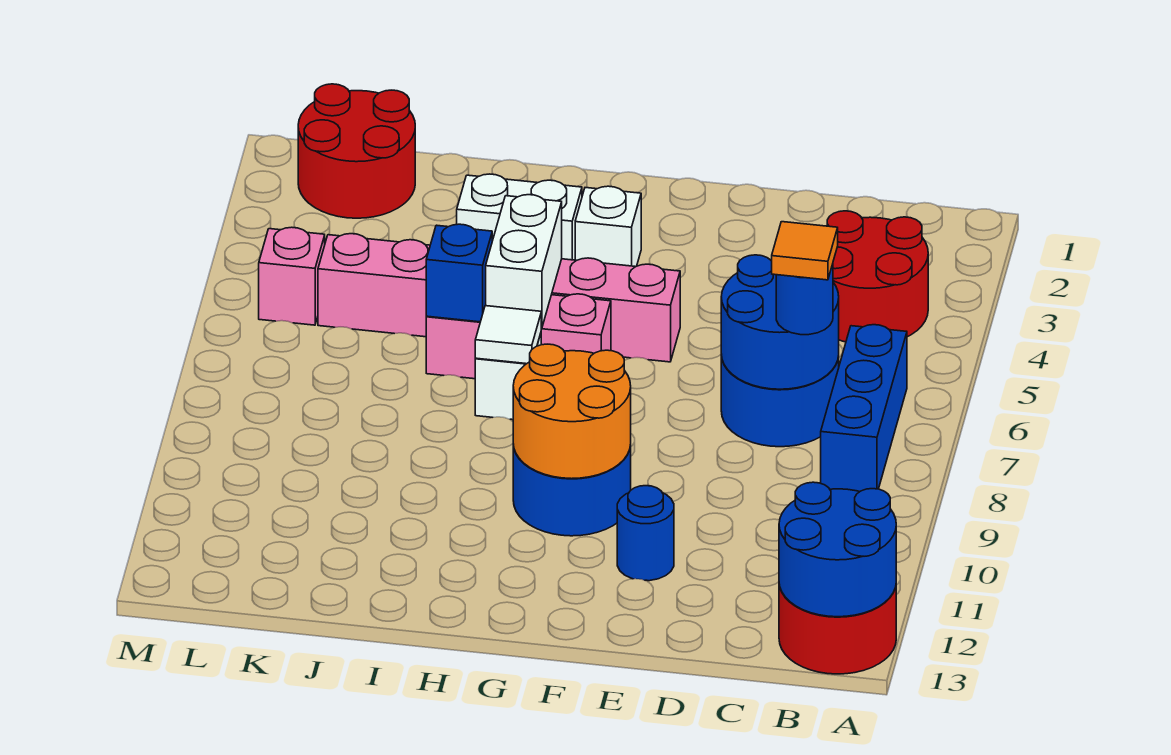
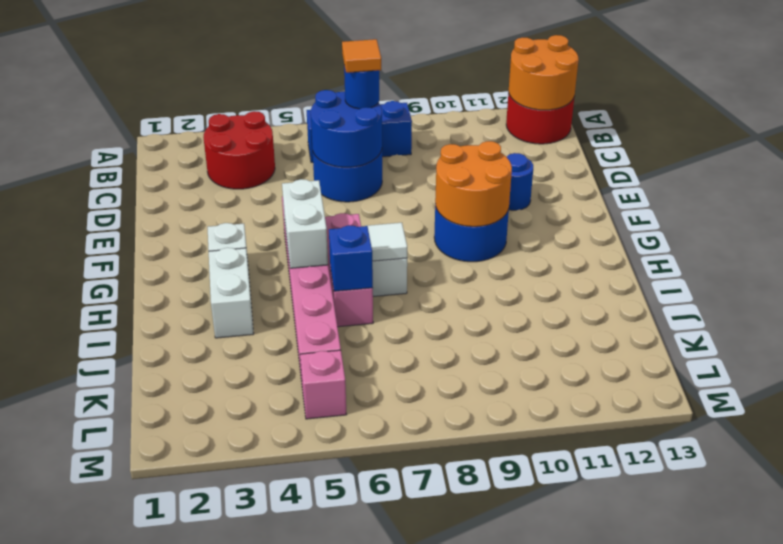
blue 2x2 round brick [779,482,896,617] -> orange 2x2 round brick [509,35,579,110]
white 1x2 brick [486,195,562,328] -> white 1x2 brick turned to [282,179,328,268]
red 2x2 round brick [298,84,415,218] -> none

